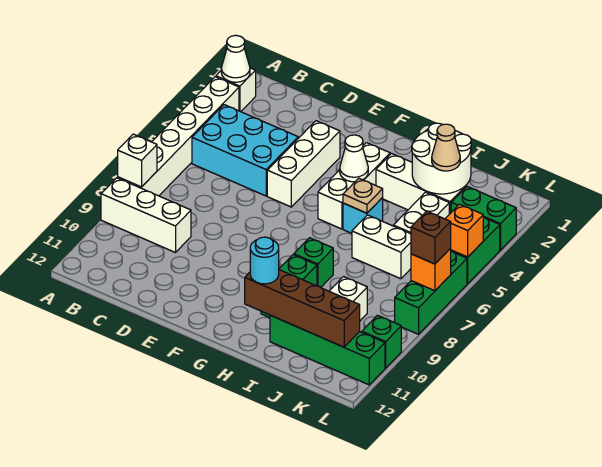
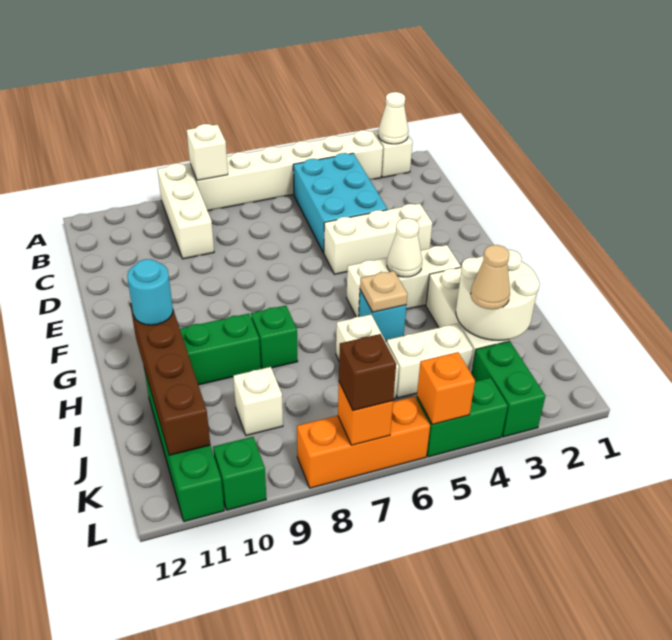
green 1x3 brick [395,251,467,334] -> orange 1x3 brick [297,396,430,488]

